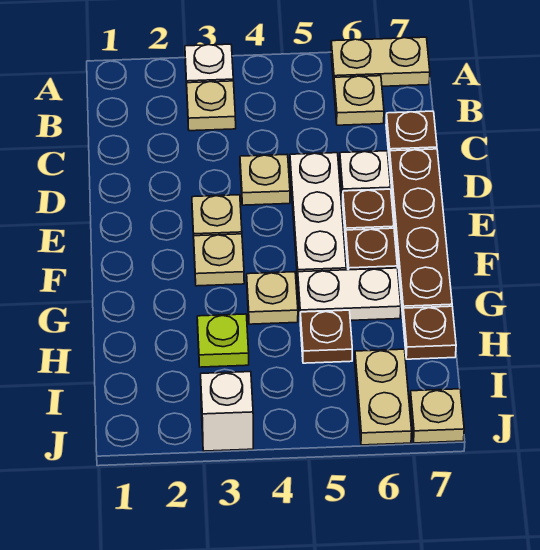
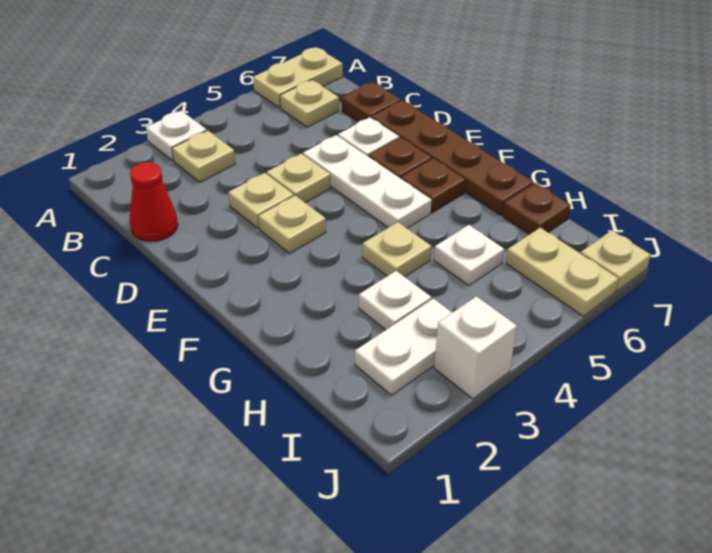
none -> red 1x1 cone [129,162,178,241]
tan 1x1 plate [194,234,244,286] -> tan 1x1 plate moved to [228,173,294,229]
white 1x2 plate [298,268,401,320] -> white 1x2 plate moved to [355,299,452,395]
lime 1x1 plate [197,314,249,367] -> white 1x1 plate [359,271,432,330]
brown 1x1 plate [300,310,352,363] -> white 1x1 plate [434,225,504,285]

